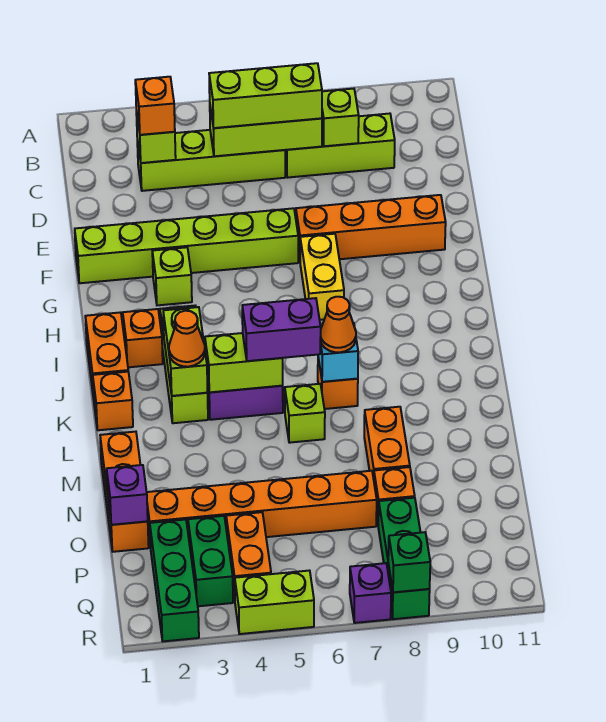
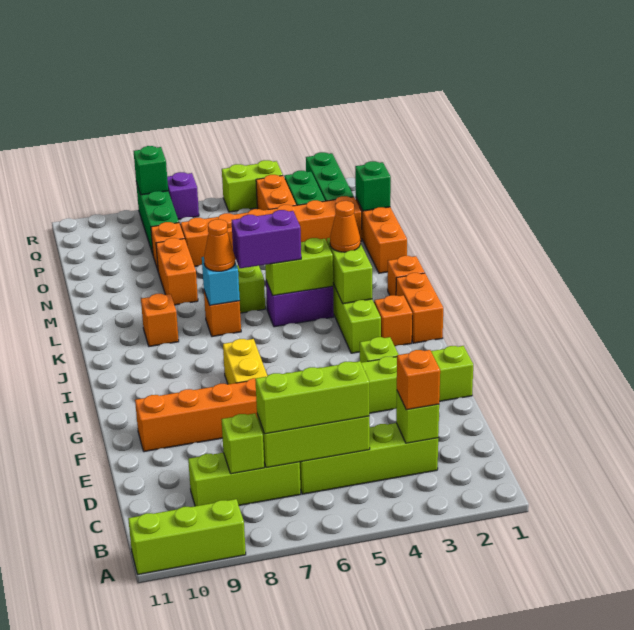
none -> lime 1x3 brick [128,499,246,574]
none -> orange 1x1 brick [141,294,179,346]
purple 1x1 brick [107,465,148,525] -> green 1x1 brick [355,161,391,211]

